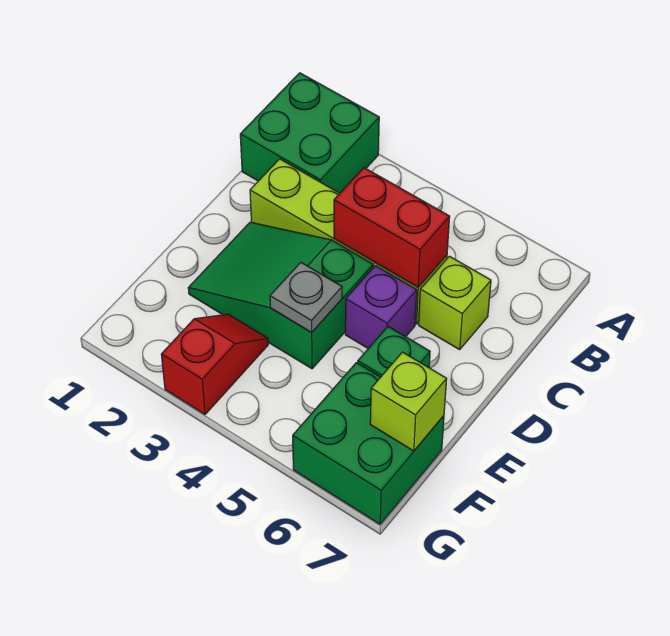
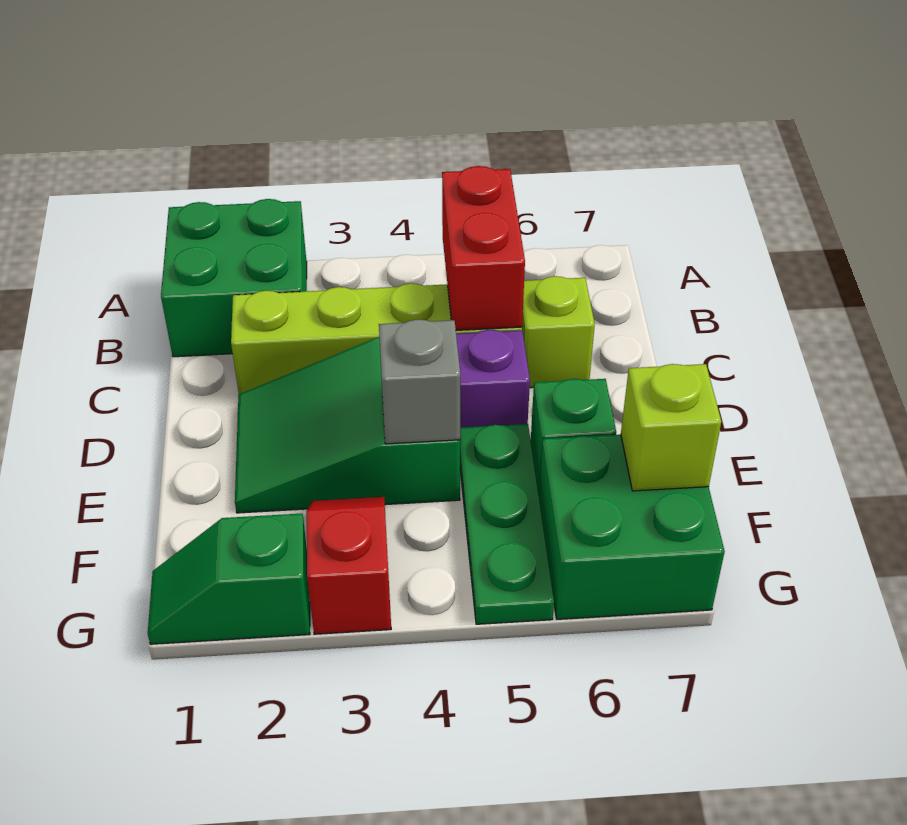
red 1x2 brick [334,168,450,287] -> red 1x2 brick turned to [442,166,525,330]
grey 1x1 plate [270,262,342,333] -> grey 1x1 brick [379,319,460,444]
none -> green 1x3 plate [460,424,554,624]
none -> green 1x2 slope [148,513,310,644]

